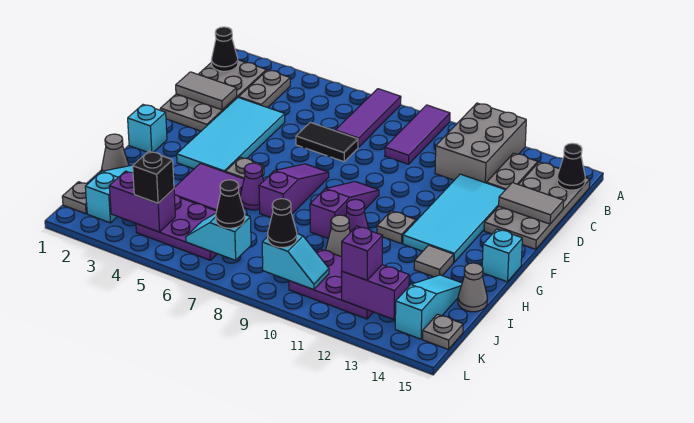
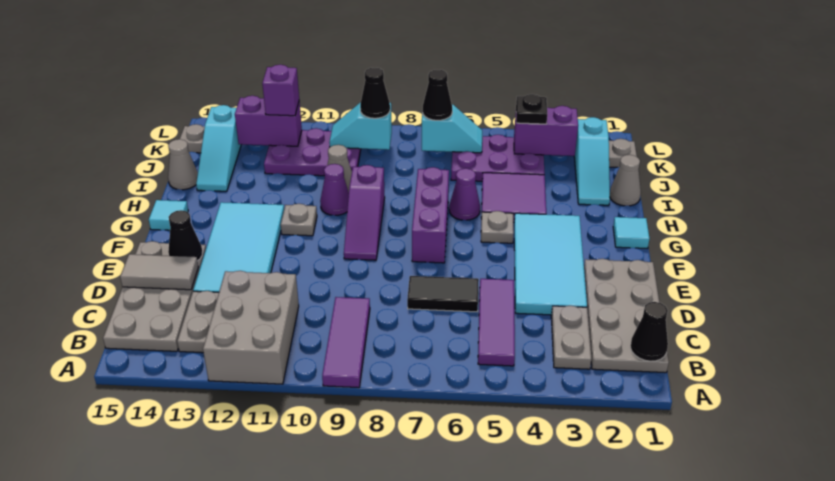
purple 1x3 tile [335,89,401,147] -> purple 1x3 tile moved to [478,279,515,366]
black 1x1 cone [557,143,585,190] -> black 1x1 cone moved to [168,210,202,261]
grey 1x2 tile [176,72,237,110] -> none
purple 1x3 slope [259,164,329,218] -> purple 1x3 brick [412,167,449,263]
cyan 1x1 brick [128,105,167,152] -> cyan 1x1 tile [613,217,650,249]
cyan 1x1 brick [482,229,522,282] -> cyan 1x1 tile [149,200,188,230]
grey 1x1 tile [414,245,454,277] -> none
black 1x1 brick [133,151,174,203] -> black 1x1 plate [516,94,547,124]

